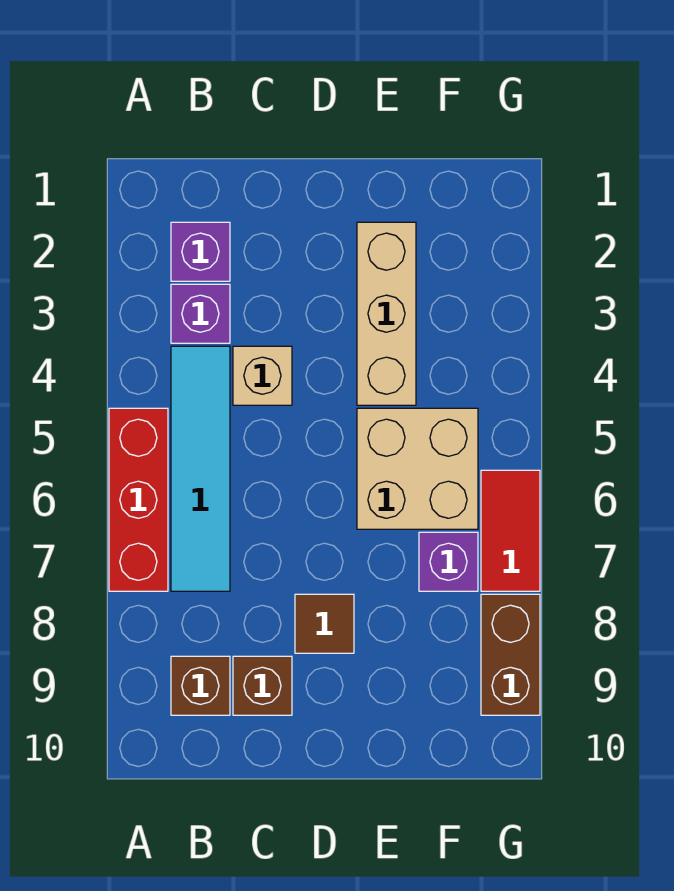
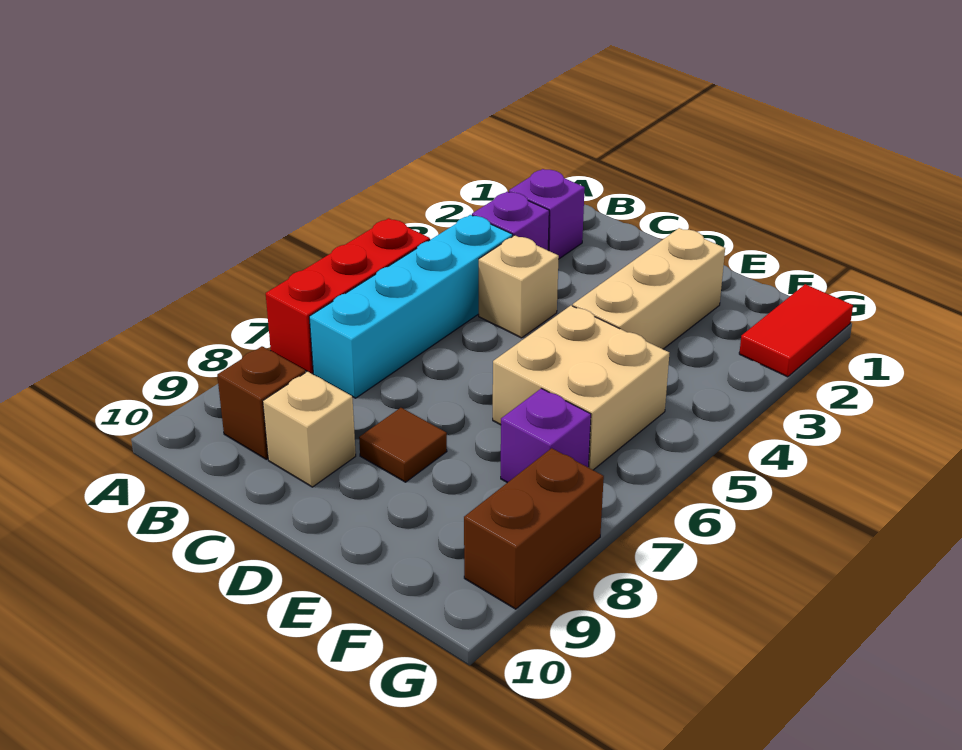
cyan 1x4 tile [171,346,230,591] -> cyan 1x4 brick [309,215,513,398]
brown 1x1 brick [233,656,292,715] -> tan 1x1 brick [263,372,356,487]
red 1x2 tile [481,470,540,591] -> red 1x2 tile moved to [739,284,853,377]

